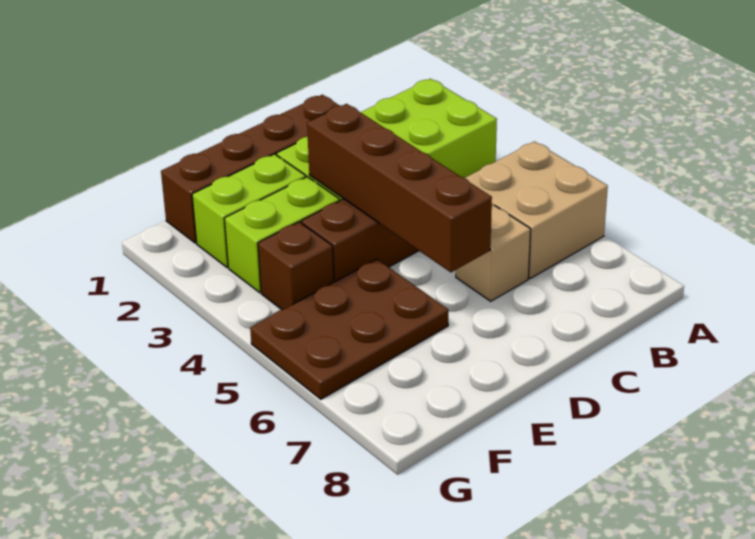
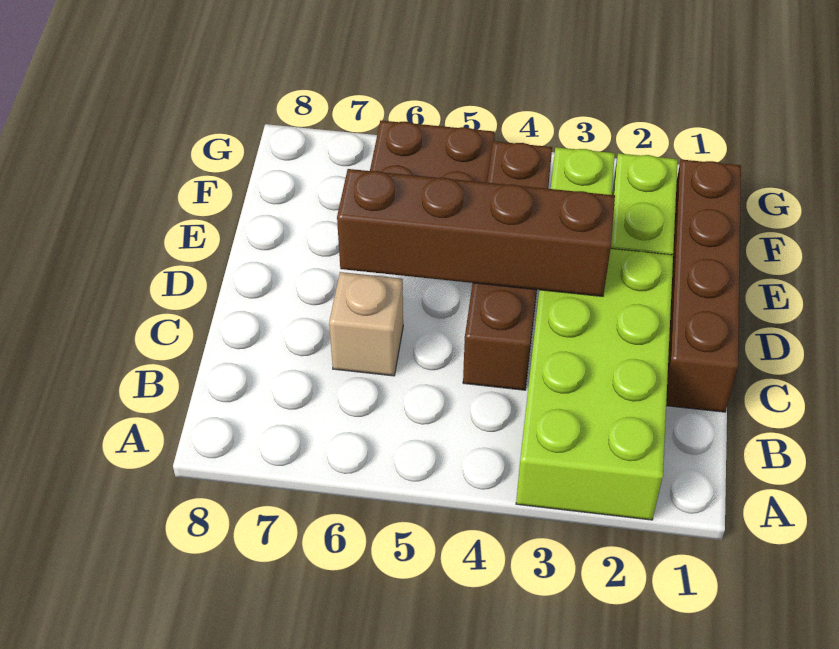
tan 2x2 brick [465,141,608,278] -> none

